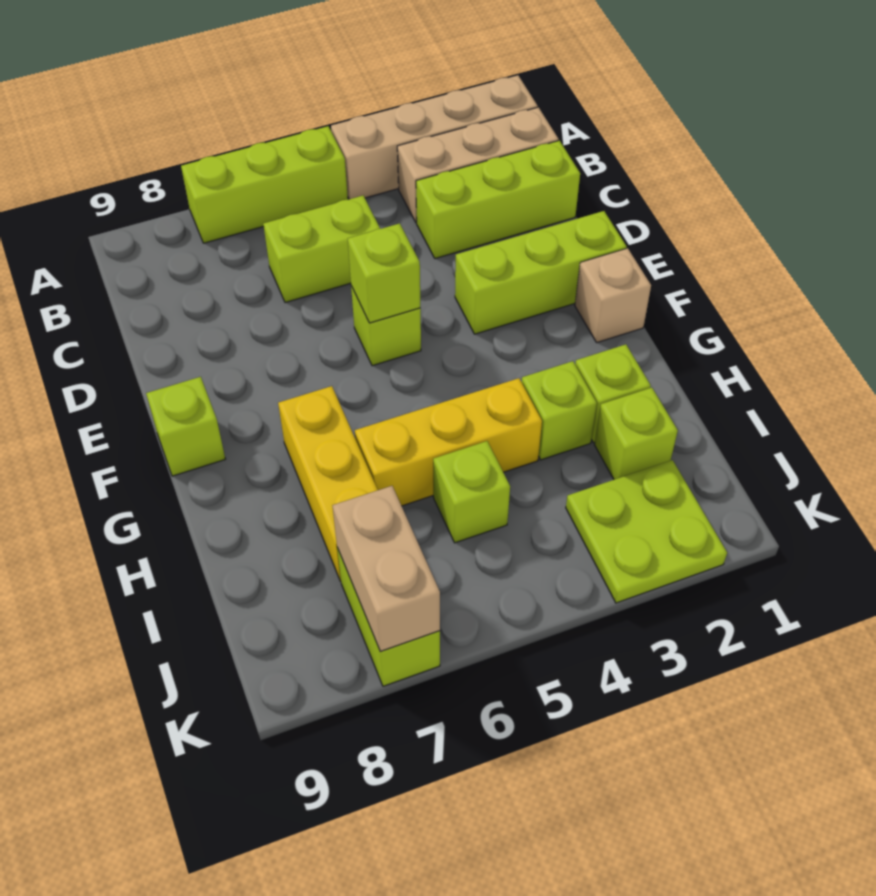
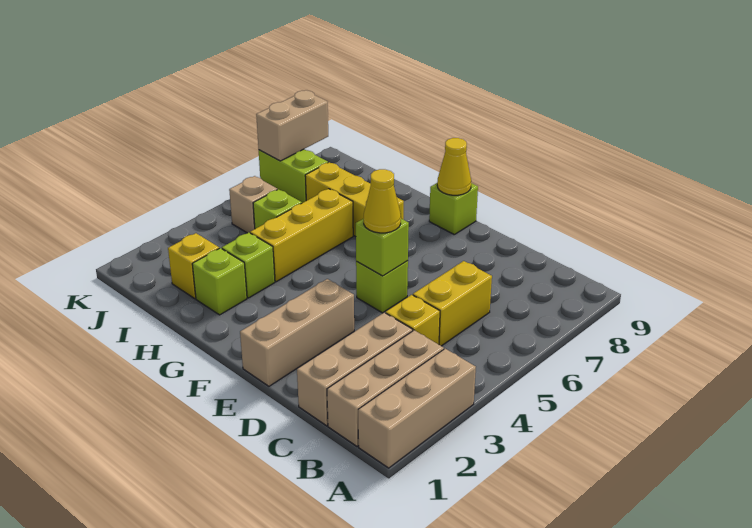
tan 1x4 brick [331,75,538,199] -> tan 1x3 brick [358,349,476,468]
lime 1x3 brick [181,126,348,243] -> none
lime 1x3 brick [416,140,580,259] -> tan 1x3 brick [297,313,413,426]
none -> yellow 1x1 brick [386,295,440,344]
lime 1x2 brick [263,196,380,303] -> yellow 1x2 brick [413,261,492,346]
lime 1x3 brick [455,211,627,334] -> tan 1x3 brick [240,279,354,386]
none -> yellow 1x1 cone [364,169,401,233]
tan 1x1 brick [575,248,651,342] -> tan 1x1 brick moved to [229,176,277,233]
none -> yellow 1x1 cone [437,138,471,195]
lime 1x1 brick [594,388,678,480] -> yellow 1x1 brick [168,233,219,299]
lime 2x2 plate [566,460,727,603] -> none
tan 1x2 brick [333,486,440,652] -> tan 1x2 brick turned to [256,90,328,161]

